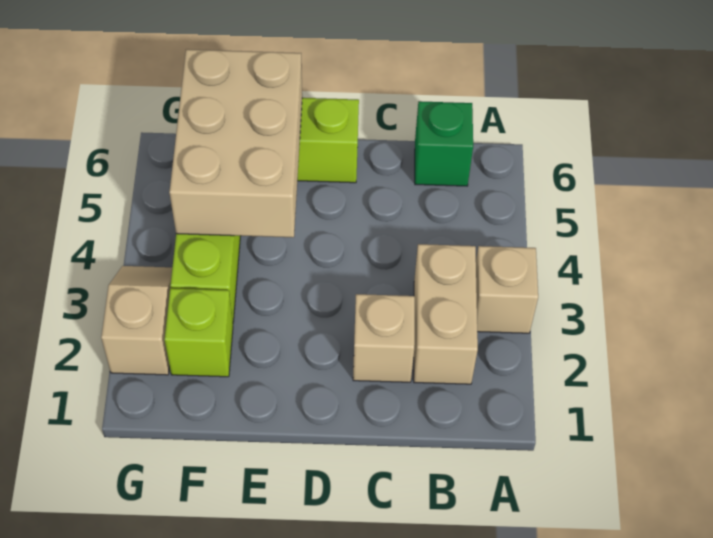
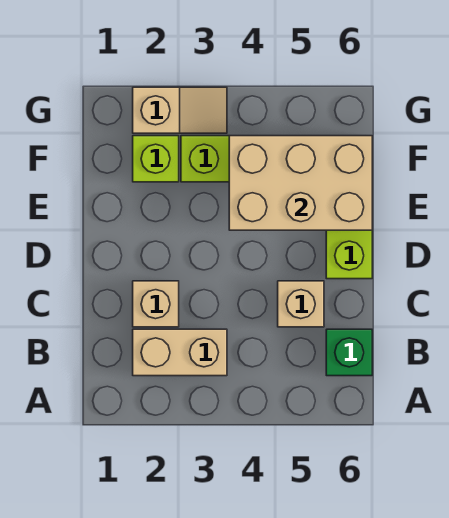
tan 1x1 brick [476,246,538,333] -> tan 1x1 brick moved to [278,281,324,327]

